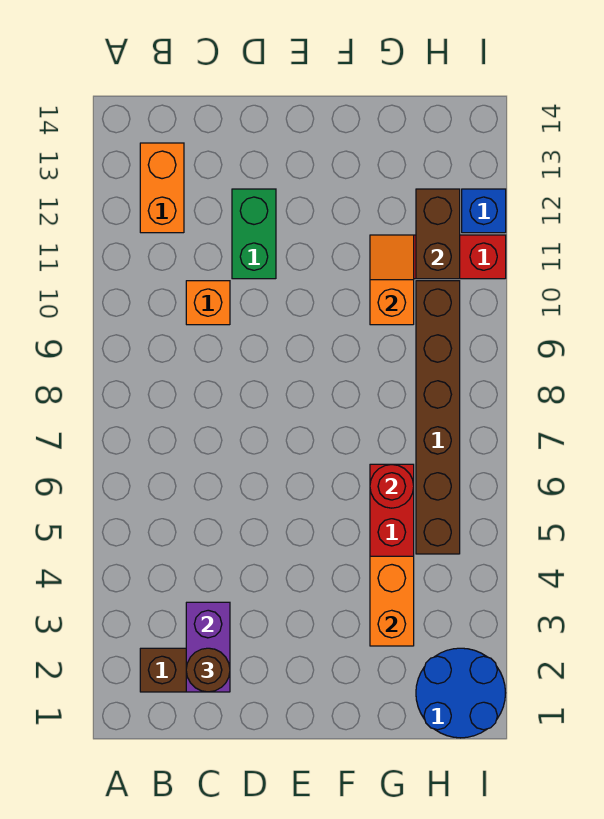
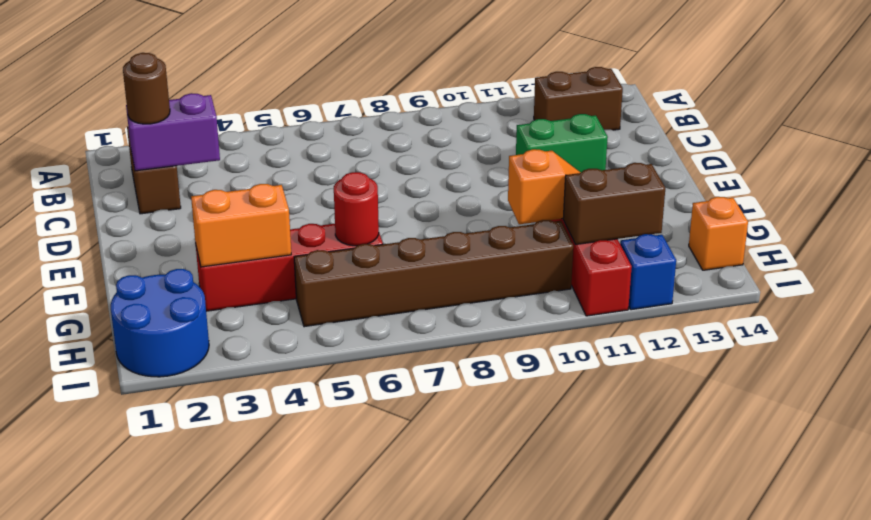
orange 1x2 brick [140,143,184,233] -> brown 1x2 brick [534,67,623,130]
orange 1x1 brick [186,281,230,325] -> orange 1x1 brick moved to [689,197,748,270]

